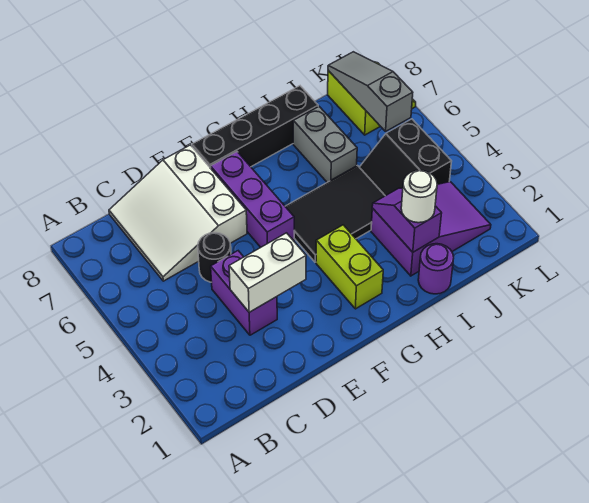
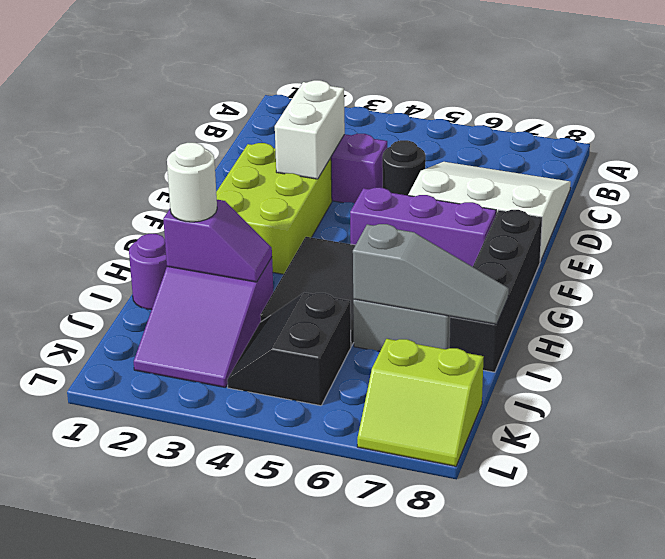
lime 1x2 brick [316,225,383,309] -> lime 2x3 brick [216,143,332,274]
black 2x2 slope [360,119,452,196] -> black 2x2 slope turned to [227,293,351,406]
grey 1x3 slope [328,52,413,131] -> grey 1x3 slope moved to [353,224,509,324]

